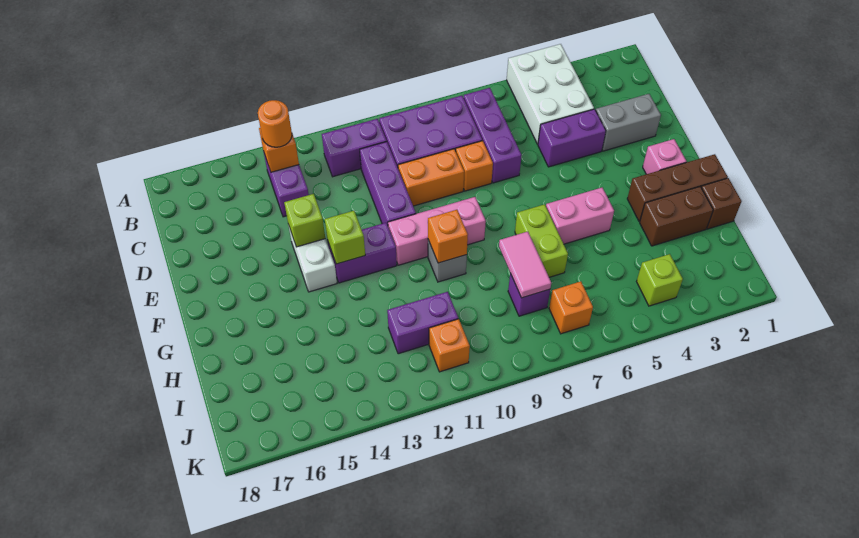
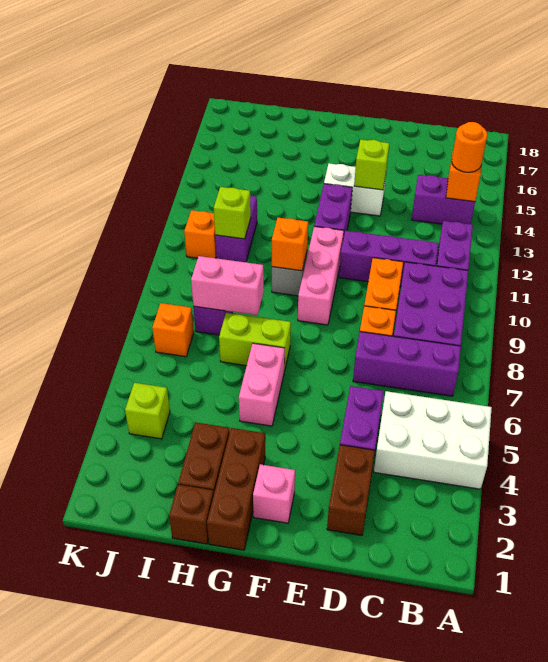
grey 1x2 brick [596,94,661,151] -> brown 1x2 brick [327,445,375,535]
lime 1x1 brick [325,211,365,264] -> lime 1x1 brick moved to [214,187,251,239]
pink 1x2 tile [499,232,551,298] -> pink 1x2 brick [191,256,264,315]

